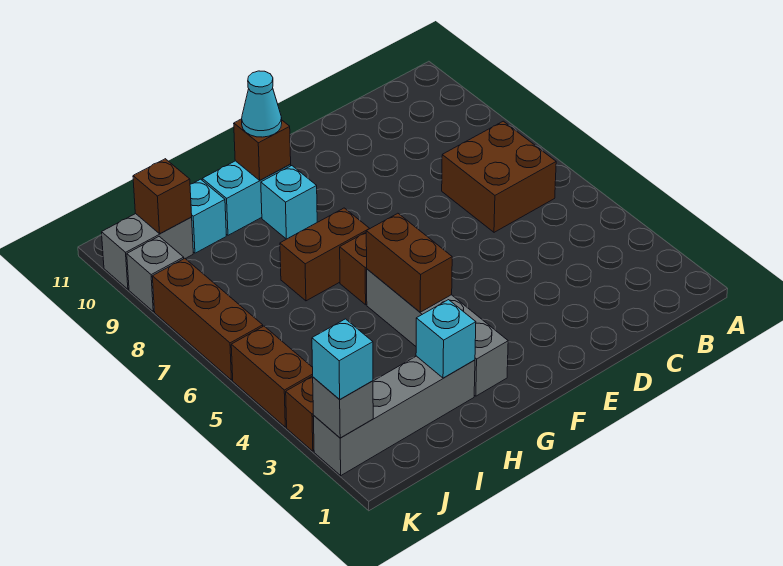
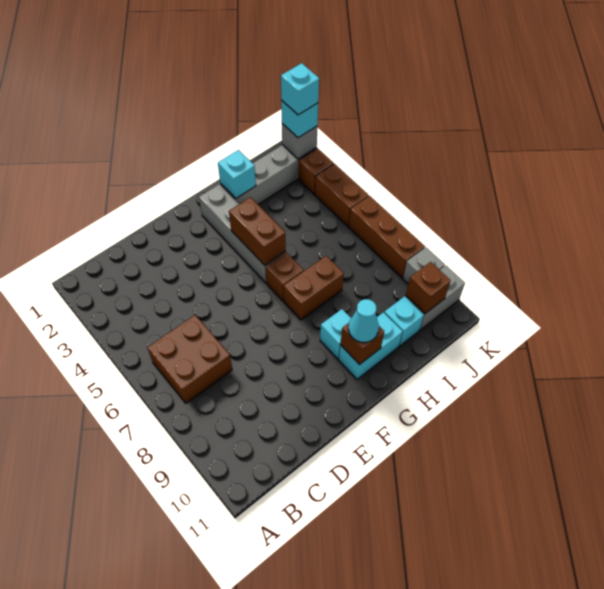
none -> cyan 1x1 brick [281,63,319,115]

